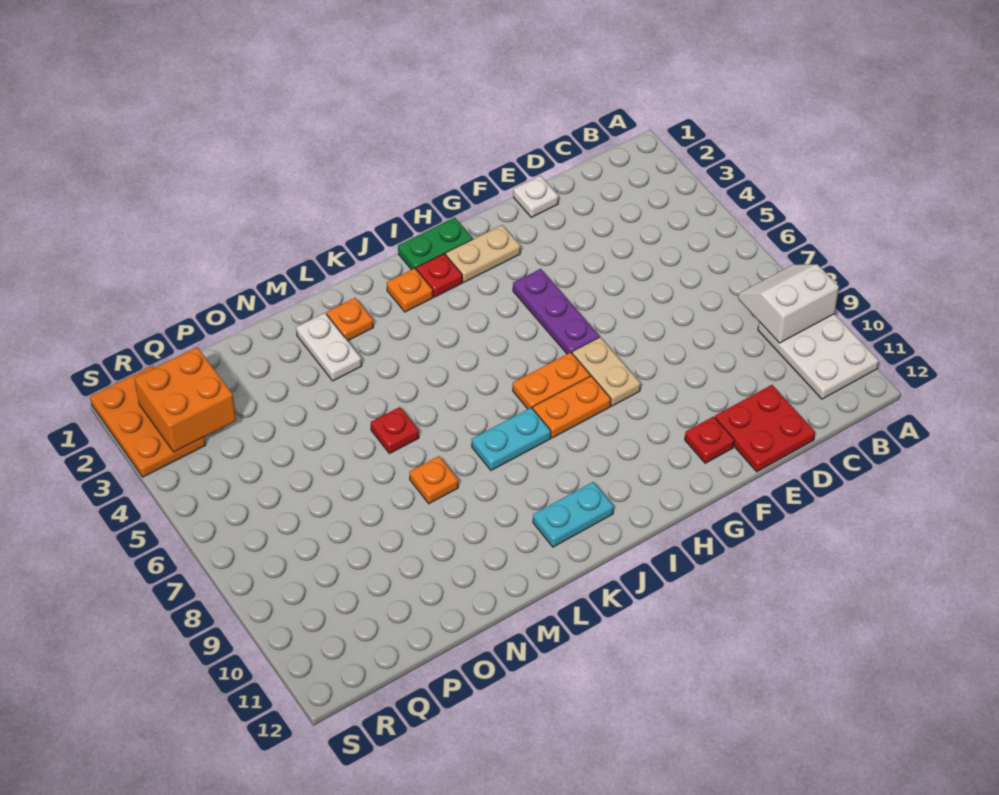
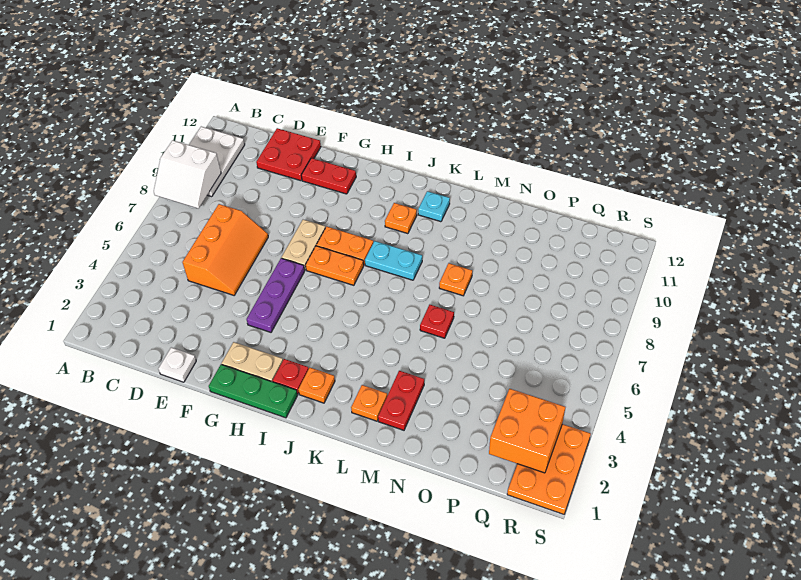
none -> orange 2x3 slope [182,204,268,295]
red 1x1 plate [685,417,734,463] -> red 1x2 plate [301,158,356,194]
green 1x2 plate [398,217,473,270] -> green 1x3 plate [209,364,298,418]
none -> orange 1x1 plate [385,203,417,234]
cyan 1x2 plate [533,482,614,547] -> cyan 1x1 plate [418,191,450,222]
white 1x2 plate [296,313,362,381] -> red 1x2 plate [378,371,424,430]

